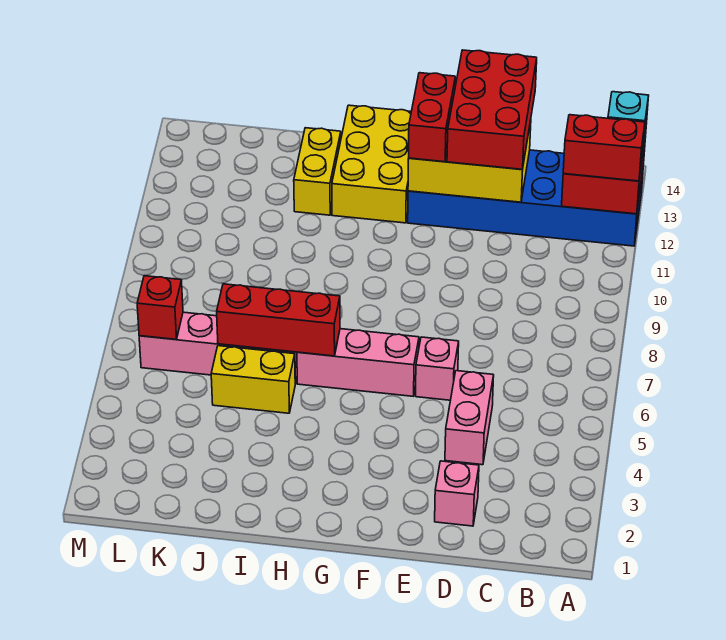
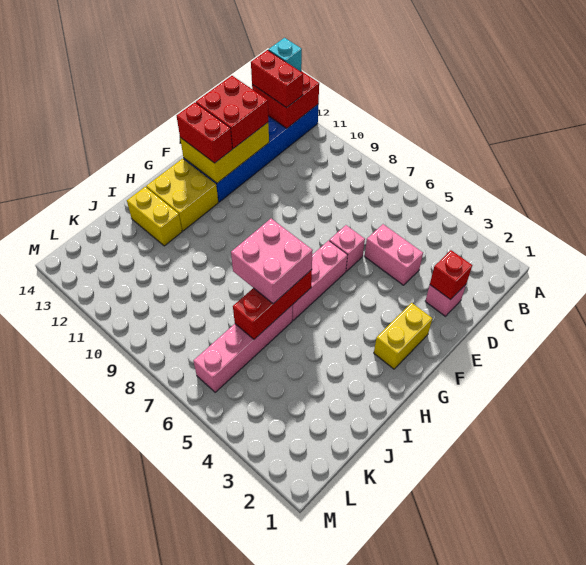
red 1x2 brick [563,115,645,181] -> red 1x2 brick turned to [251,50,303,108]
red 2x3 brick [447,50,537,169] -> red 2x2 brick [196,76,268,149]
yellow 2x3 brick [332,105,411,223] -> yellow 2x2 brick [146,159,218,231]
none -> pink 2x2 brick [231,219,313,304]
yellow 1x2 brick [211,346,295,413] -> yellow 1x2 brick moved to [374,303,432,369]
red 1x1 brick [137,276,183,340] -> red 1x1 brick moved to [430,250,472,300]

